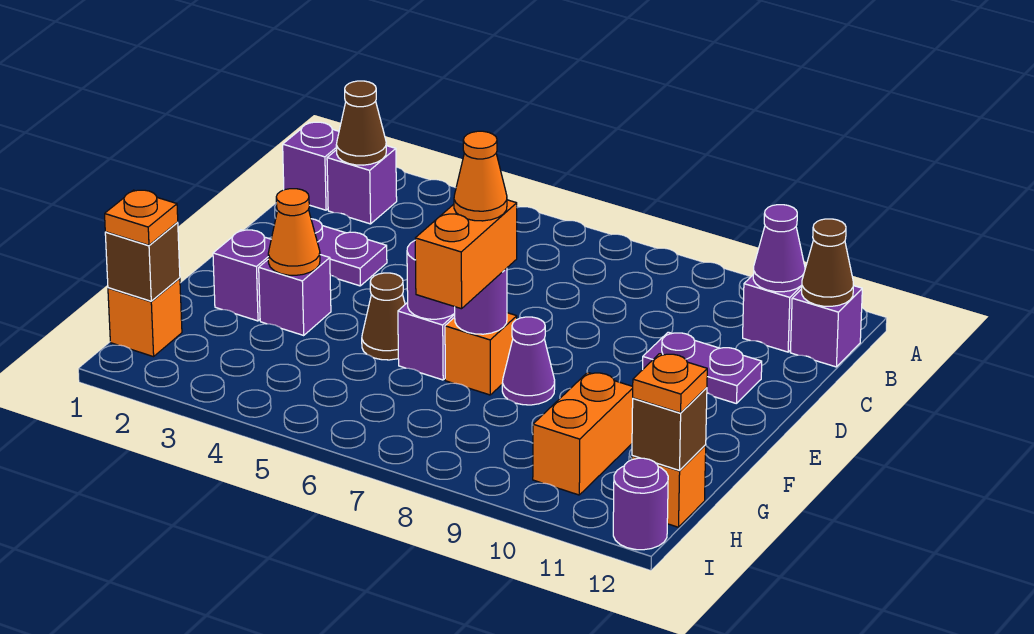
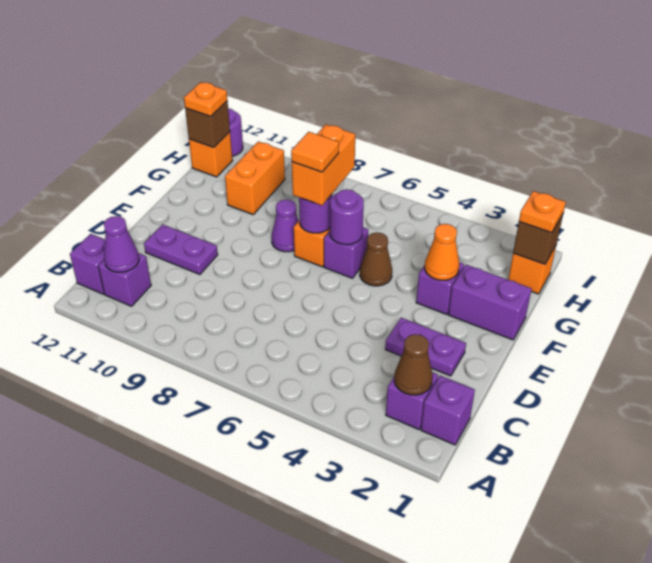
brown 1x1 cone [802,219,853,306] -> none
purple 1x1 brick [213,230,271,321] -> purple 1x2 brick [448,265,532,340]
orange 1x1 cone [454,131,507,221] -> orange 1x1 tile [291,132,339,172]

